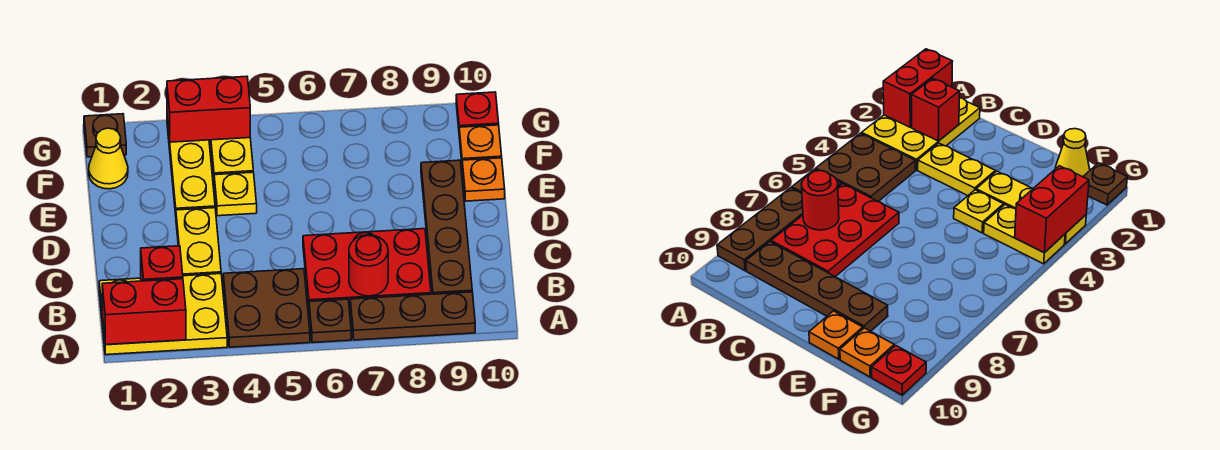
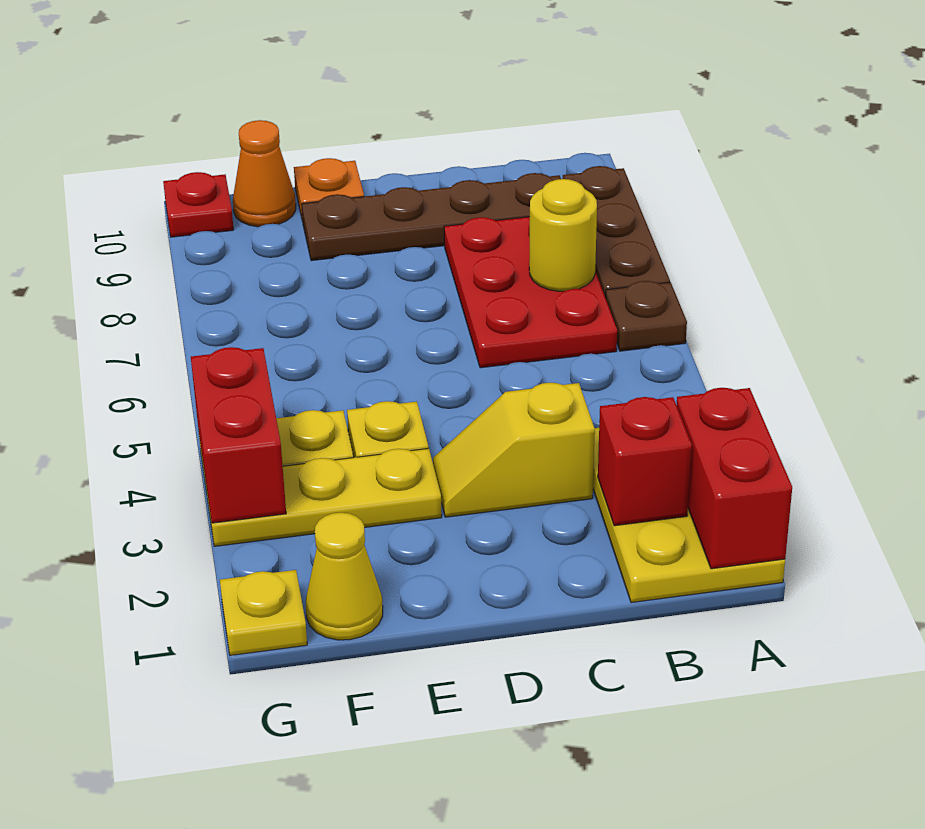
brown 2x2 plate [223,269,310,347] -> none
red 1x1 round brick [349,235,388,296] -> yellow 1x1 round brick [529,179,597,291]
yellow 1x2 plate [176,208,221,276] -> yellow 1x2 slope [433,383,595,517]
orange 1x1 plate [459,125,502,161] -> orange 1x1 cone [233,120,296,227]
brown 1x1 plate [84,114,126,157] -> yellow 1x1 plate [220,570,307,655]

